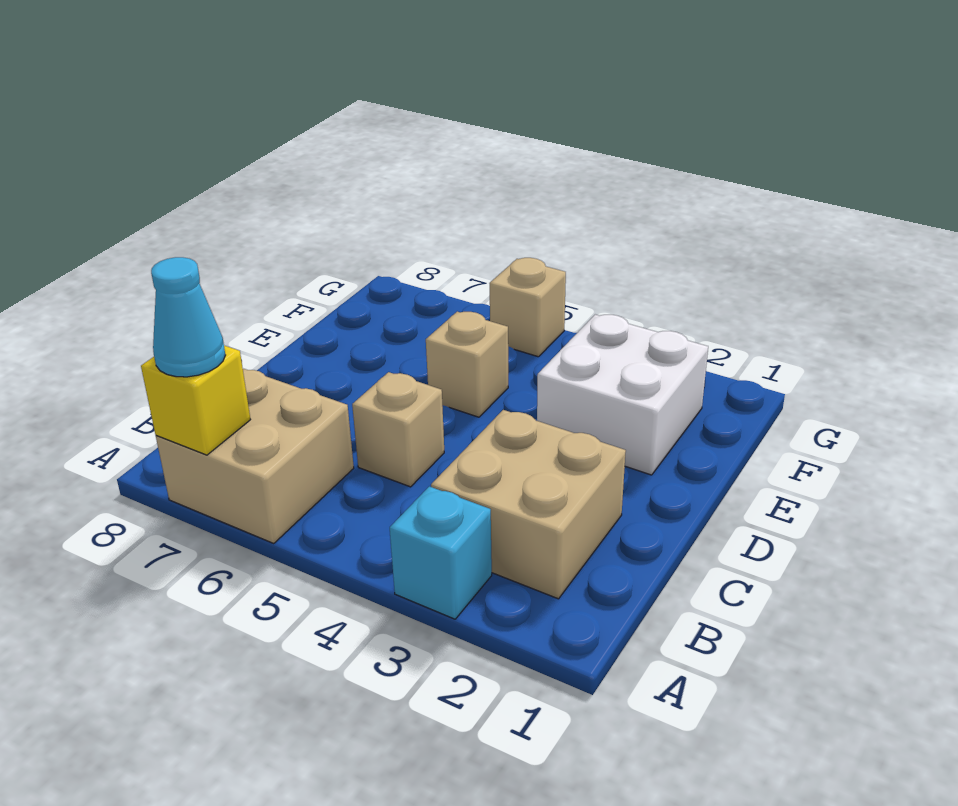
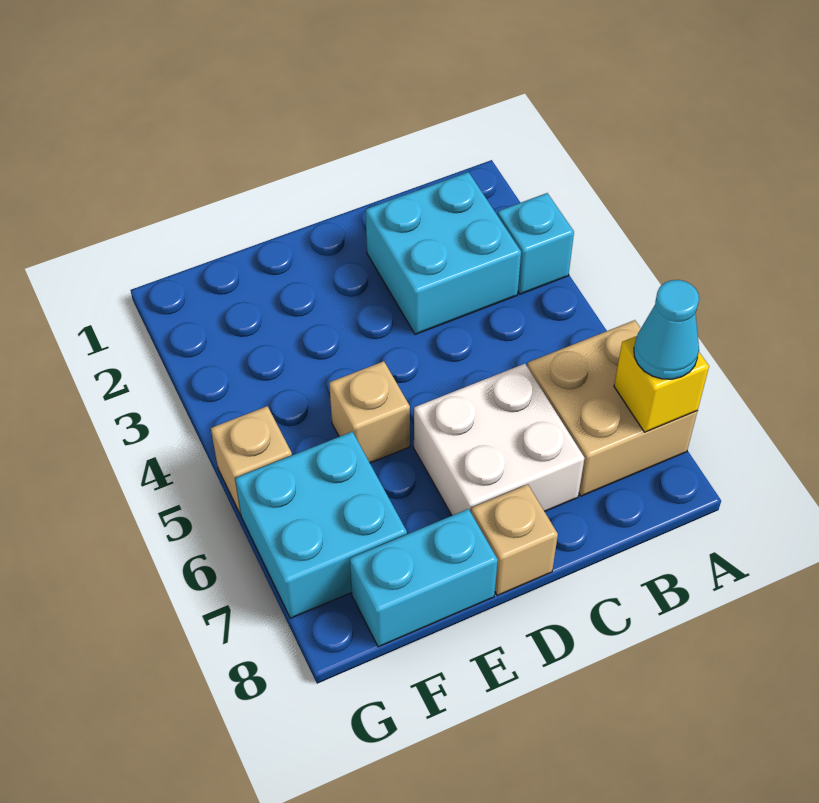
tan 2x2 brick [431,410,626,599] -> cyan 2x2 brick [366,172,521,334]
tan 1x1 brick [352,372,444,487] -> tan 1x1 brick moved to [471,484,558,596]
white 2x2 brick [537,314,708,475] -> white 2x2 brick moved to [414,364,585,515]
none -> cyan 1x2 brick [350,509,498,647]
none -> cyan 2x2 brick [235,432,407,618]

